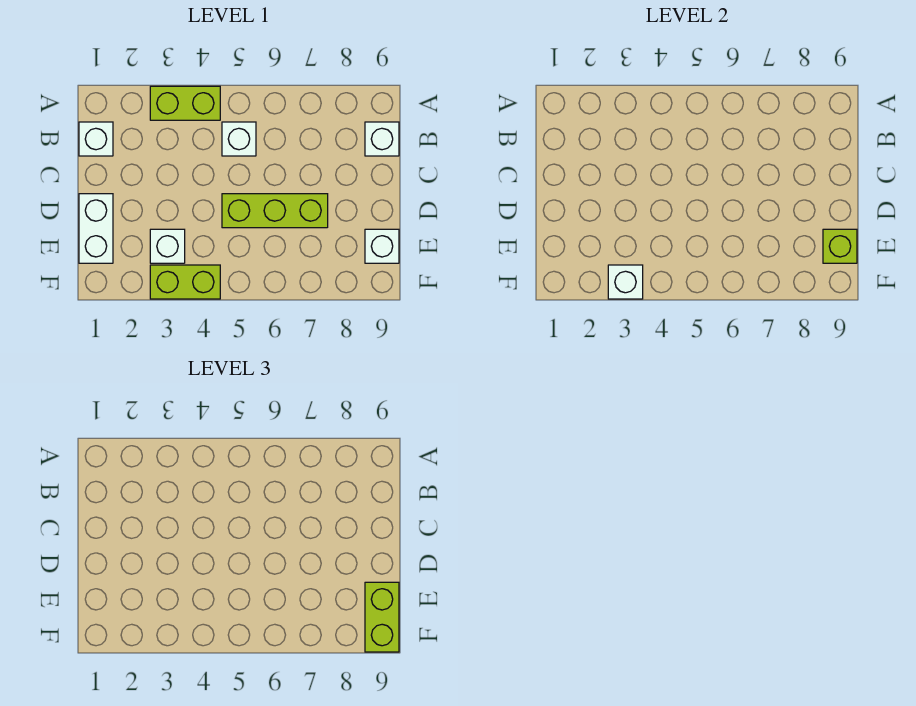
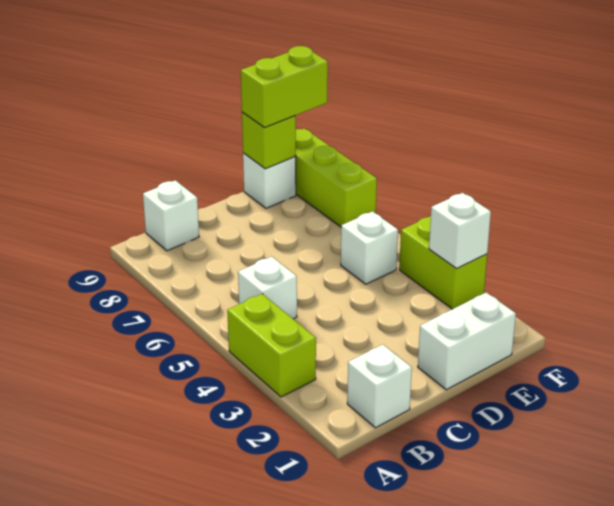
lime 1x3 brick [222,194,328,228] -> lime 1x3 brick moved to [295,128,377,227]
white 1x1 brick [150,229,185,263] -> white 1x1 brick moved to [341,211,398,284]

